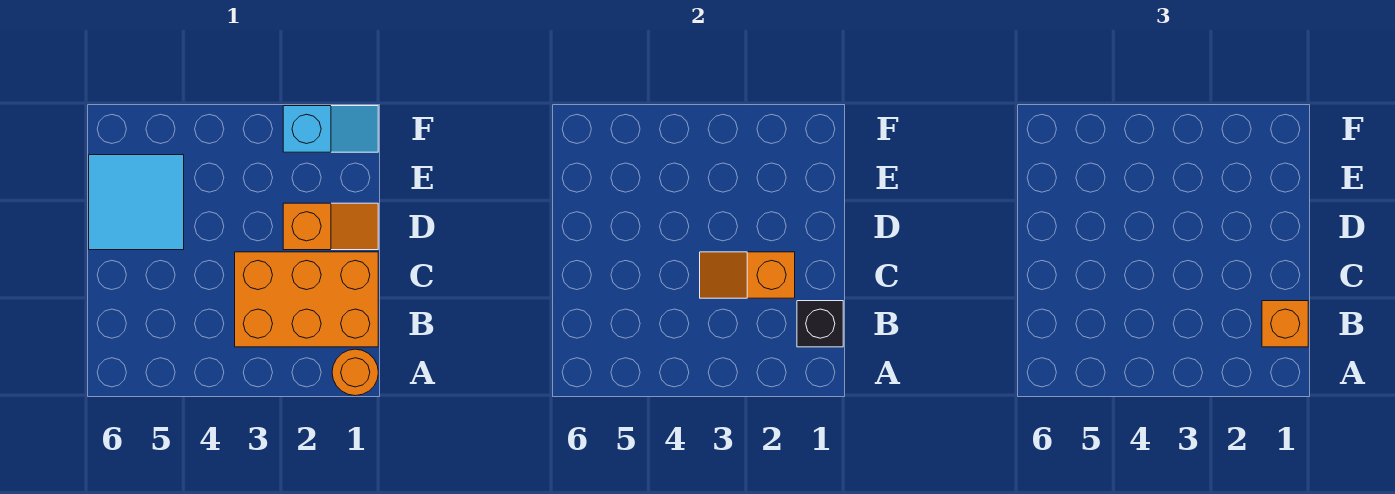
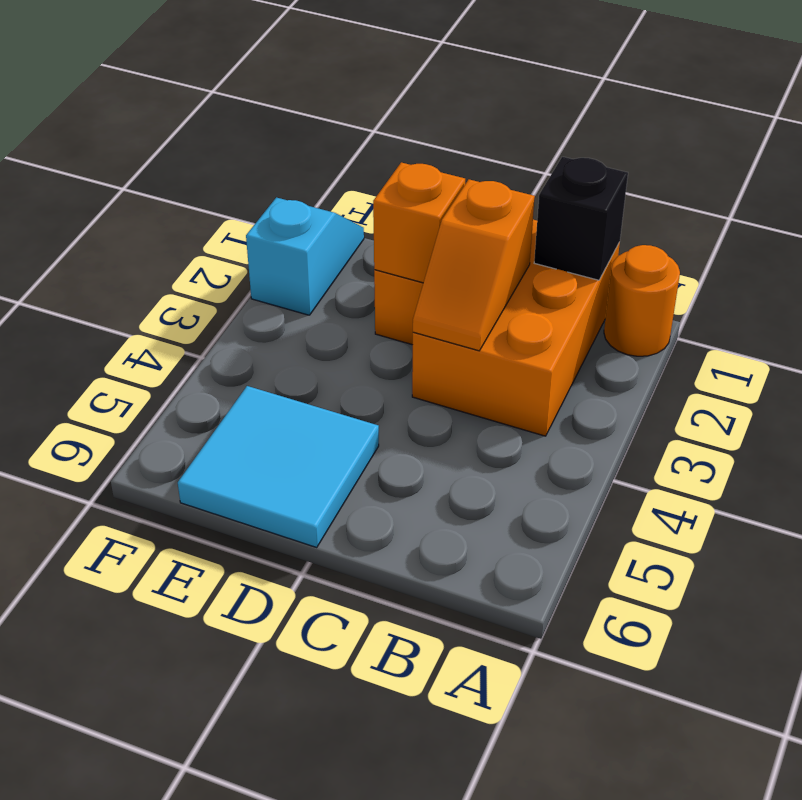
orange 1x1 brick [1262,301,1308,347] -> orange 1x1 brick moved to [373,162,465,283]

